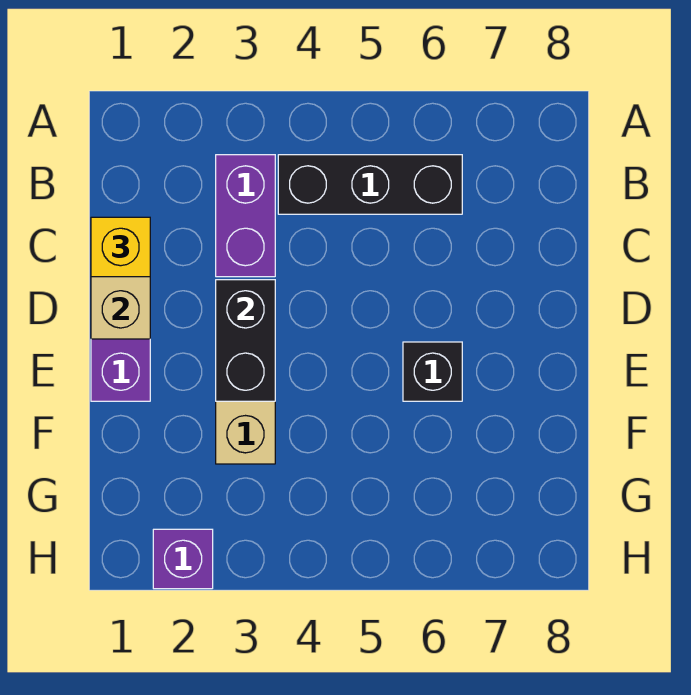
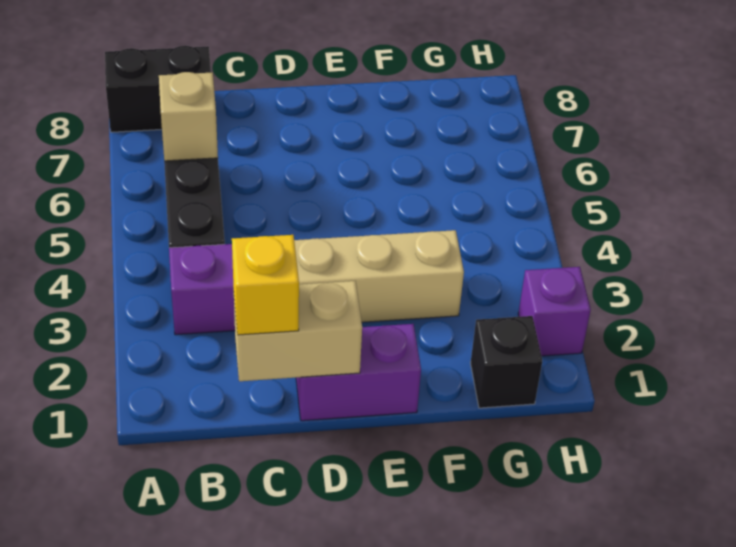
none -> tan 1x1 brick [159,72,218,161]
black 1x2 brick [216,280,275,401] -> black 1x2 brick moved to [105,46,211,132]
black 1x1 brick [403,342,462,401] -> black 1x1 brick moved to [471,316,542,408]

